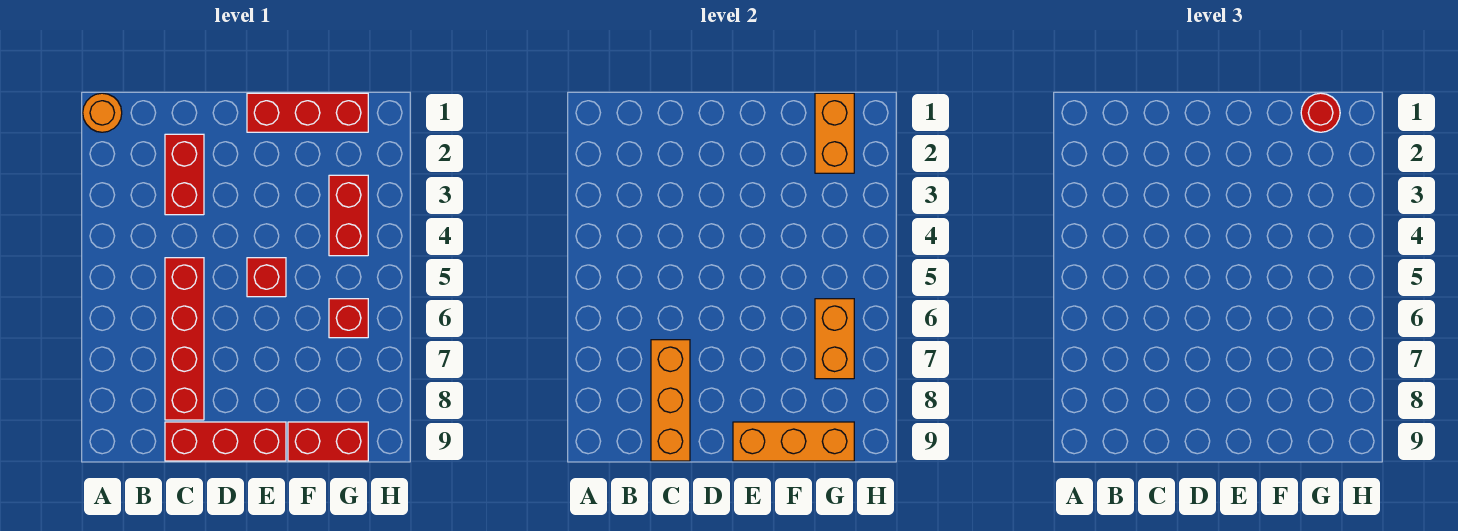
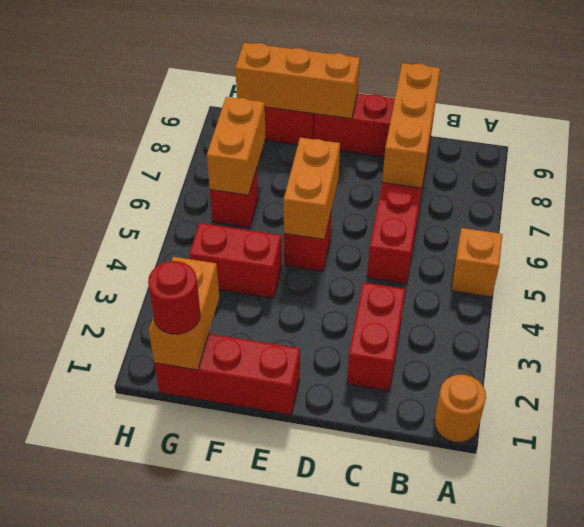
none -> orange 1x1 brick [451,228,502,297]
none -> orange 1x2 brick [284,138,340,239]
red 1x2 brick [329,175,368,256] -> red 1x2 brick turned to [189,223,282,298]

